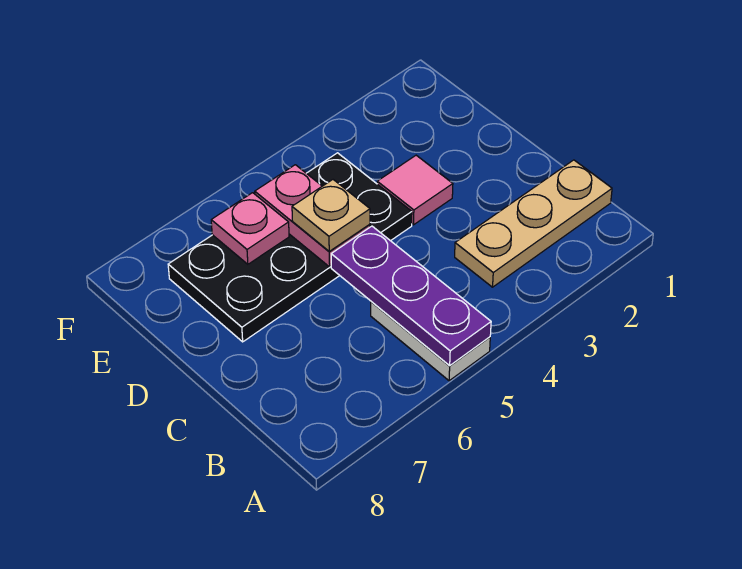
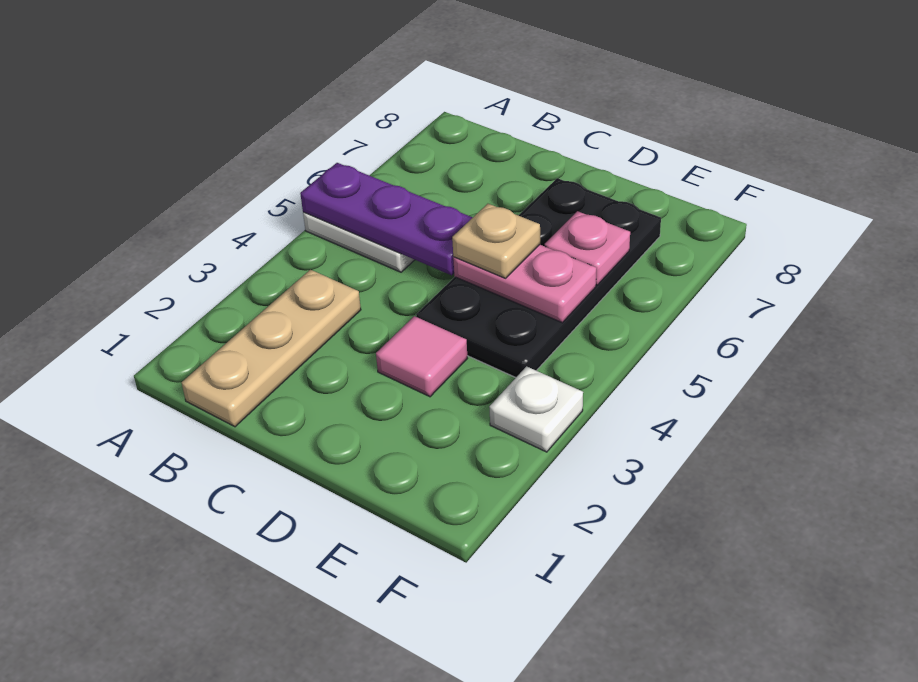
none -> white 1x1 plate [489,366,583,452]

